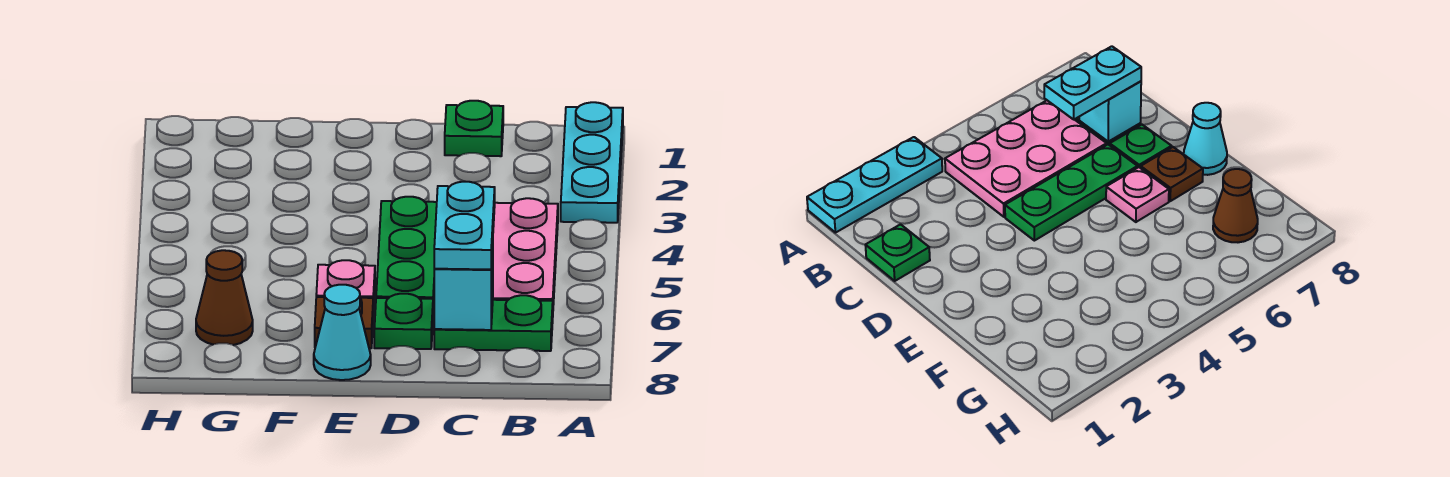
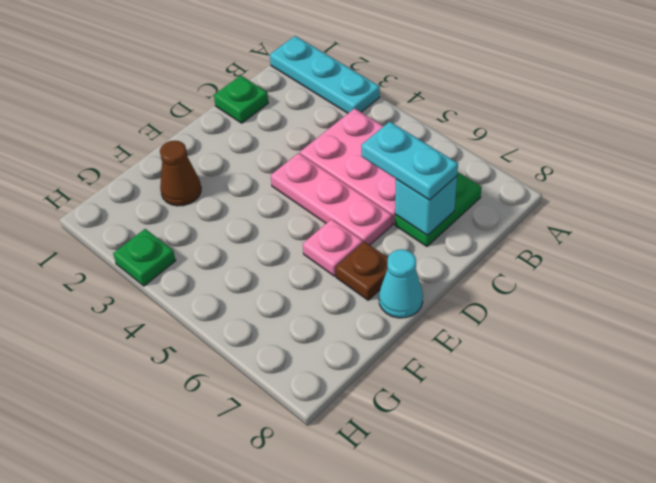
green 1x3 plate [376,197,437,310] -> pink 1x3 plate [271,153,392,245]
green 1x1 plate [374,294,433,349] -> green 1x1 plate moved to [113,229,176,286]
brown 1x1 cone [196,250,253,345] -> brown 1x1 cone moved to [160,141,201,206]

